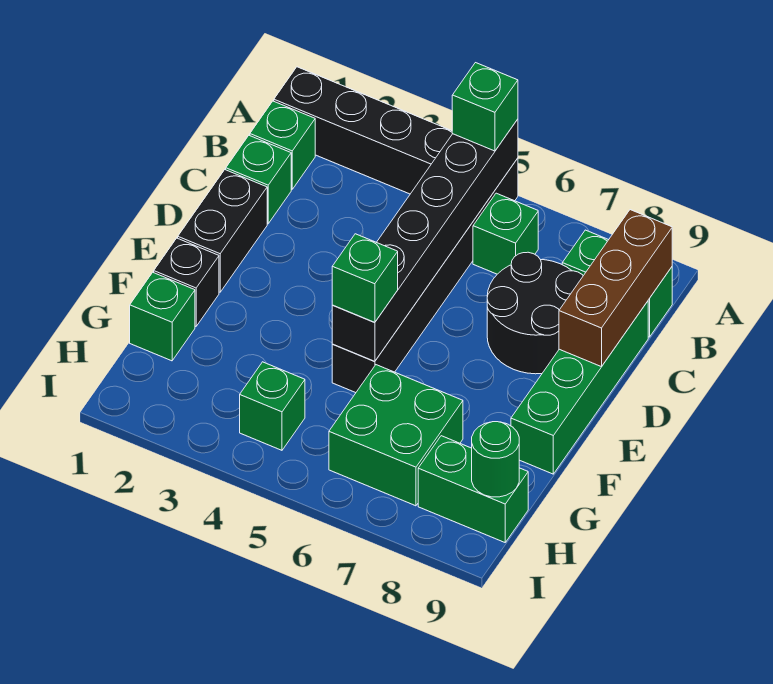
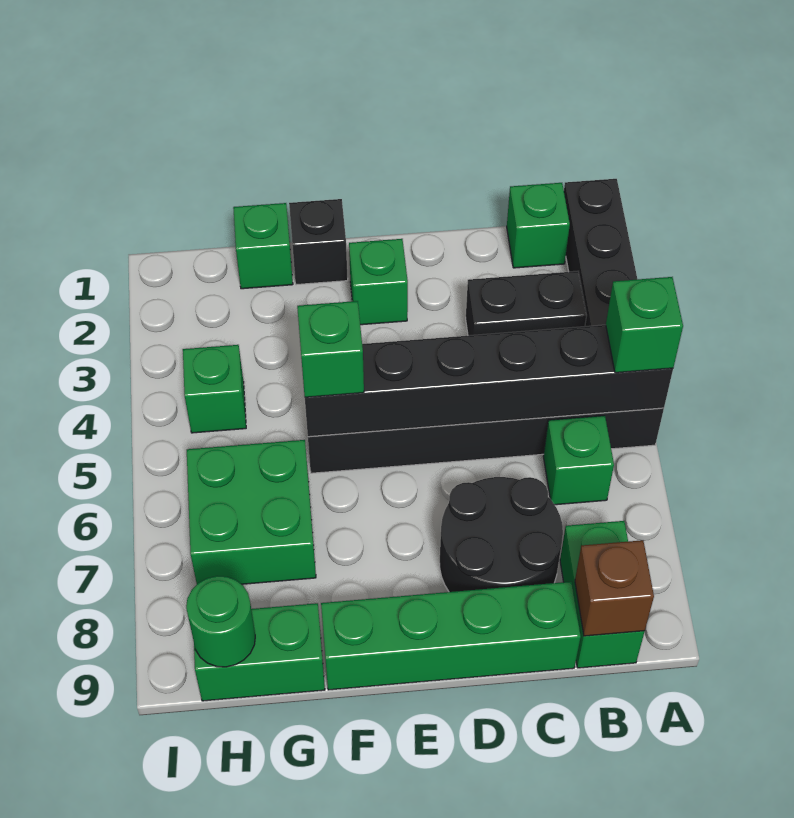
brown 1x3 brick [559,210,672,367] -> brown 1x1 brick [575,540,654,636]
green 1x1 brick [226,135,291,224] -> green 1x1 brick moved to [349,239,408,325]
black 1x2 brick [178,170,267,292] -> black 1x2 brick moved to [466,271,587,336]
green 1x2 brick [418,436,528,542] -> green 1x2 brick turned to [194,603,325,701]

